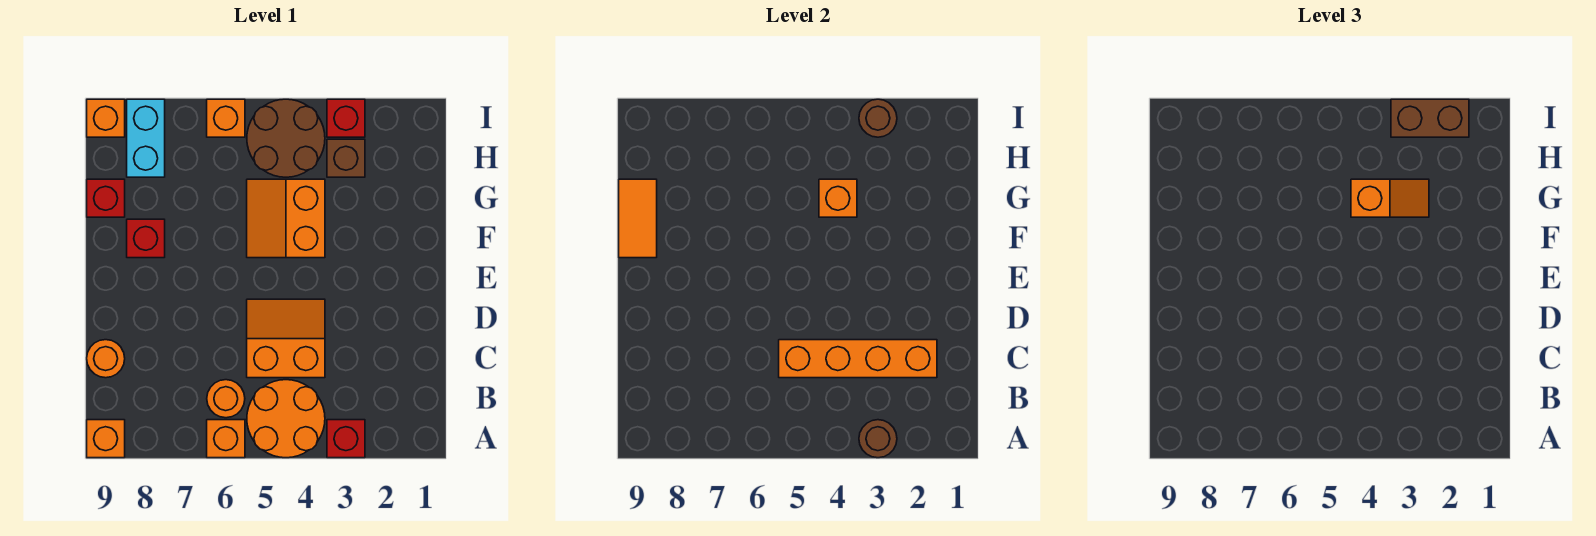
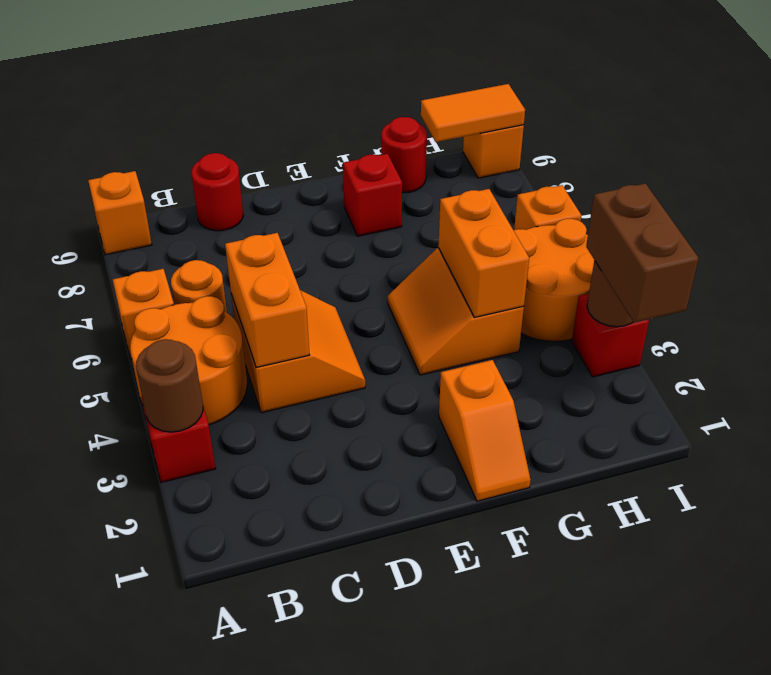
orange 1x4 brick [779,340,937,378] -> orange 1x2 brick [225,233,310,368]
orange 1x1 round brick [87,340,125,378] -> red 1x1 round brick [191,153,243,231]
orange 2x2 slope [247,179,325,258] -> orange 2x2 slope turned to [388,248,524,375]
orange 1x2 tile [619,179,657,258] -> orange 1x2 tile moved to [421,84,525,142]
orange 1x2 slope [1351,179,1429,217] -> orange 1x2 slope moved to [439,360,531,501]
orange 1x1 brick [819,179,857,217] -> orange 1x2 brick [438,189,529,318]
red 1x1 brick [87,179,125,217] -> red 1x1 round brick [381,117,427,193]
brown 1x1 brick [327,139,365,177] -> none
brown 2x2 round brick [247,99,325,177] -> orange 2x2 round brick [514,219,594,341]
cyan 1x2 brick [127,99,165,177] -> none

